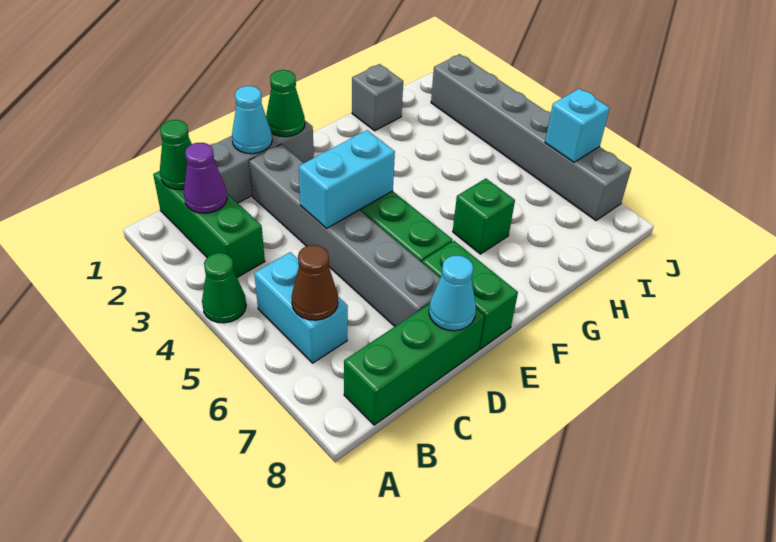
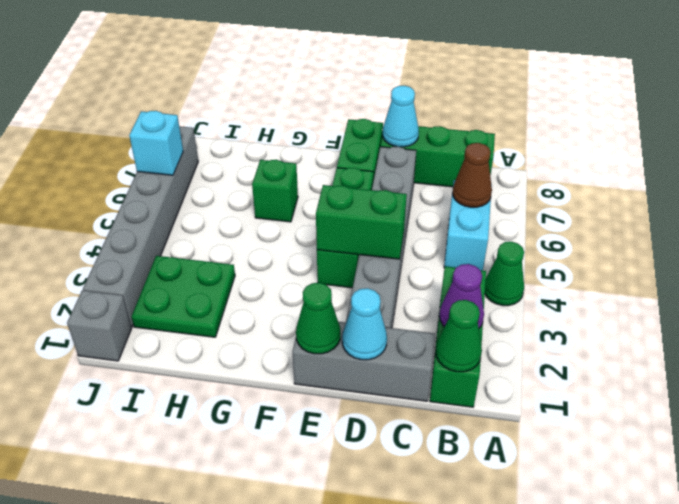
cyan 1x2 brick [299,130,395,228] -> green 1x2 brick [316,185,407,259]
grey 1x1 brick [352,64,403,131] -> grey 1x1 brick moved to [67,290,131,361]
none -> green 2x2 plate [132,256,235,337]

